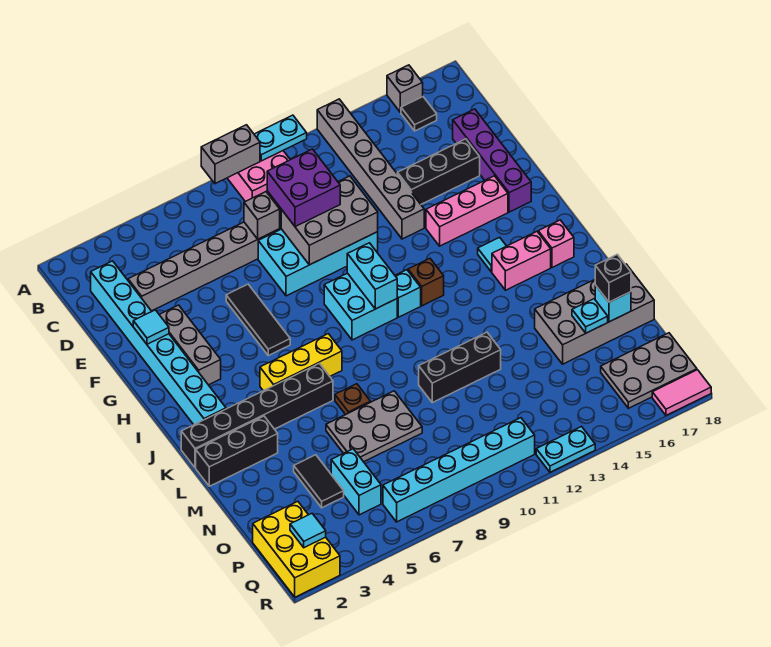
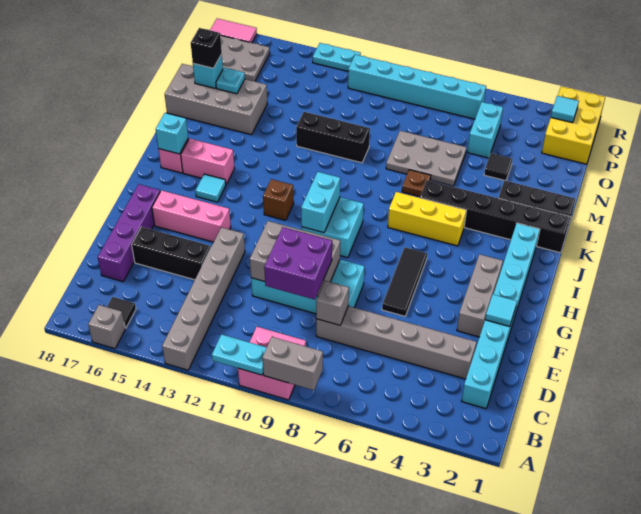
cyan 1x1 brick [395,270,421,317] -> cyan 1x1 brick moved to [156,113,188,154]
black 1x2 tile [294,455,344,508] -> black 1x1 tile [484,153,512,181]

